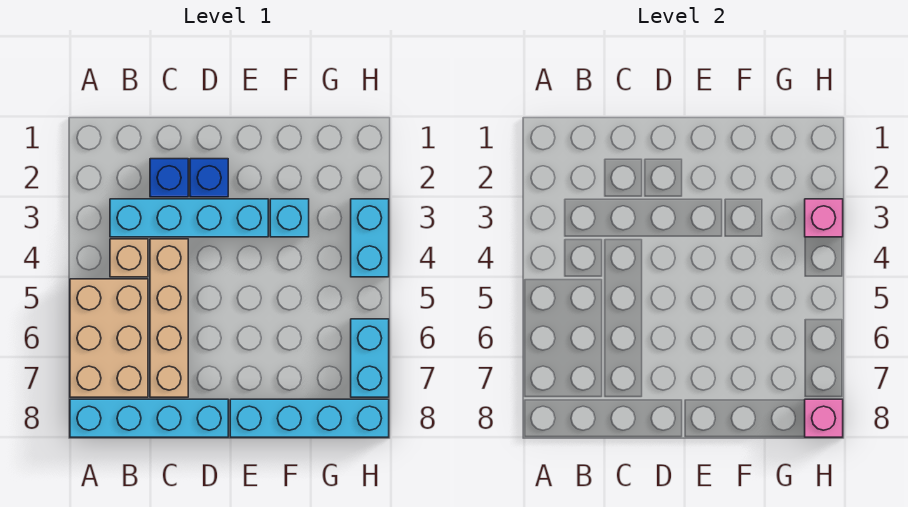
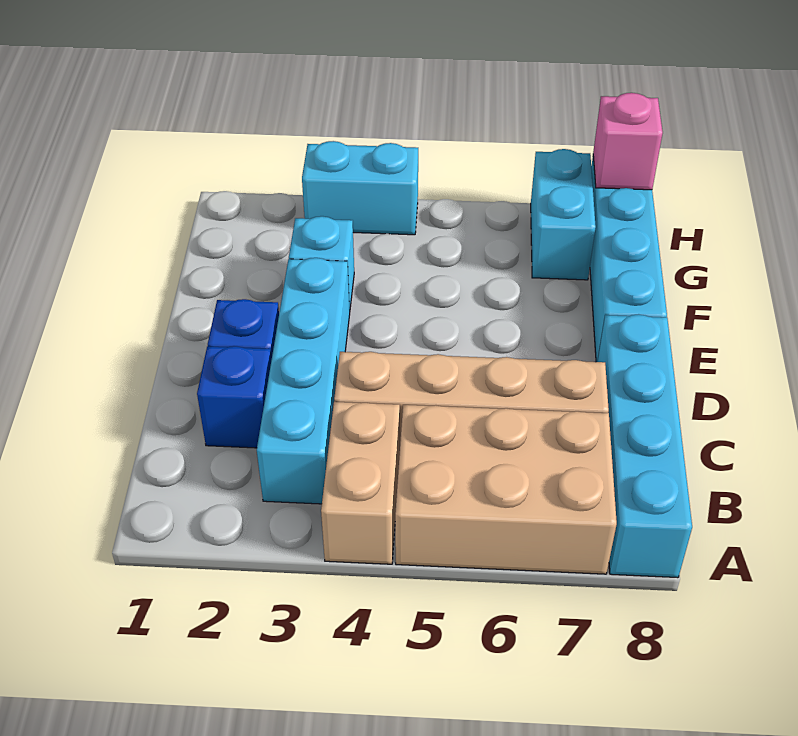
tan 1x1 brick [110,239,148,277] -> tan 1x2 brick [321,402,400,564]
pink 1x1 brick [805,199,843,237] -> none
cyan 1x2 brick [351,319,389,397] -> cyan 1x2 brick turned to [531,149,596,280]

